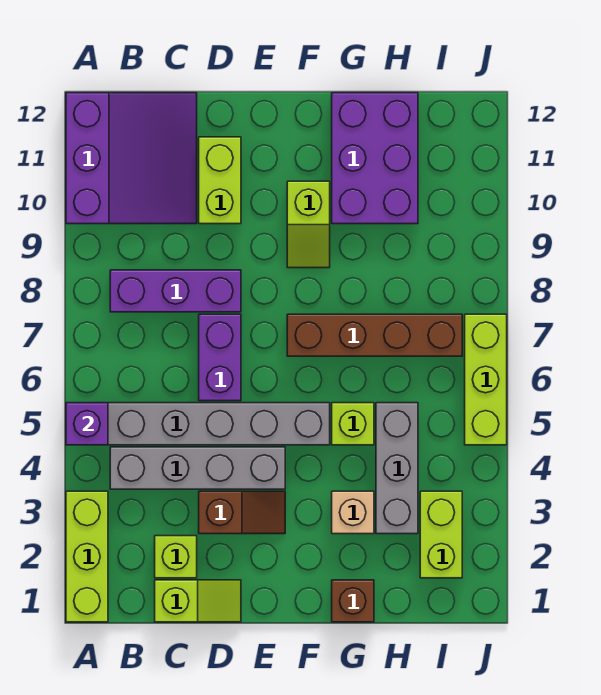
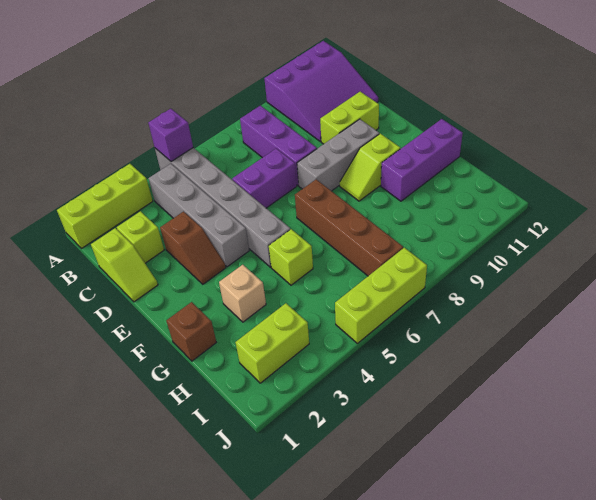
purple 2x3 brick [332,93,418,224] -> purple 1x3 brick [381,119,463,201]
grey 1x3 brick [376,403,418,534] -> grey 1x3 brick moved to [297,119,379,191]

